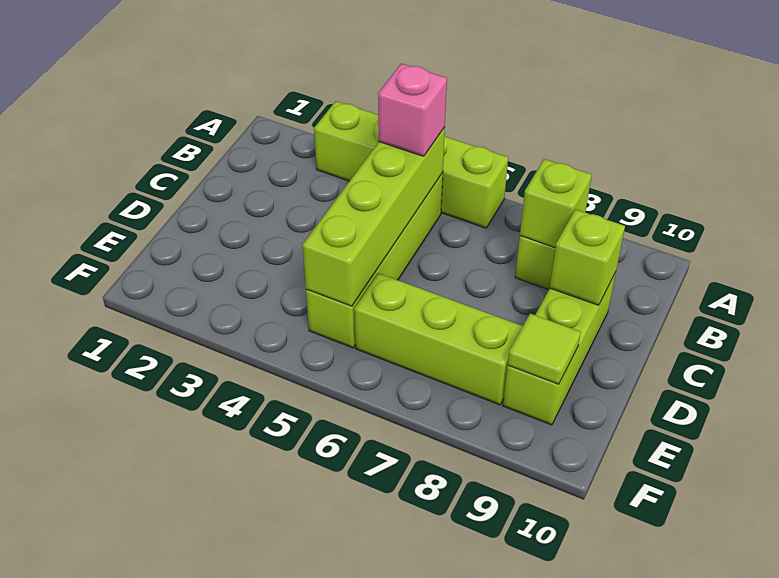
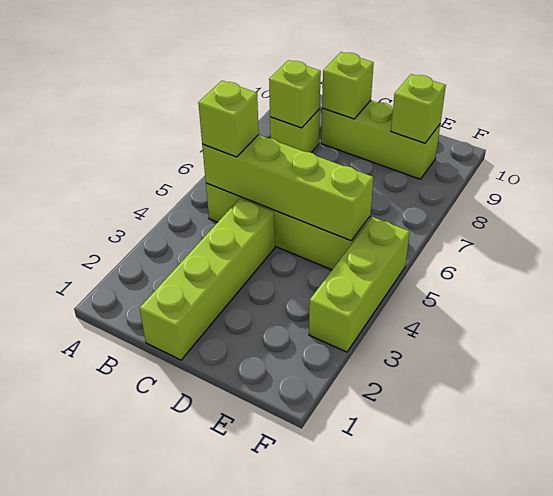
lime 1x4 brick [314,101,508,228] -> lime 1x4 brick moved to [139,199,275,360]
pink 1x1 brick [378,64,447,156] -> lime 1x1 brick [198,81,259,157]
lime 1x3 brick [354,273,523,405] -> lime 1x3 brick moved to [309,217,410,352]
lime 1x1 tile [508,314,581,384] -> lime 1x1 brick [391,74,446,143]

